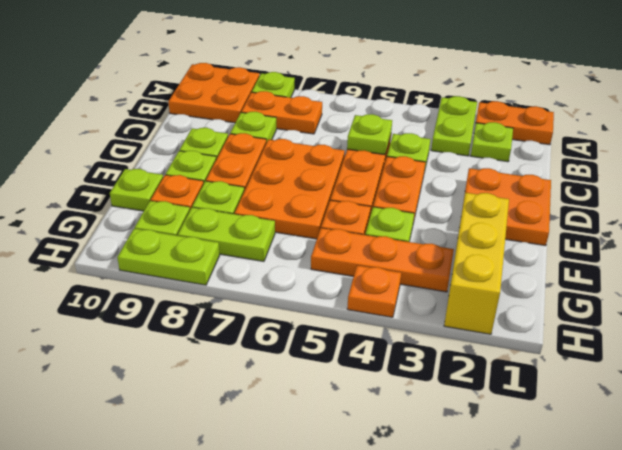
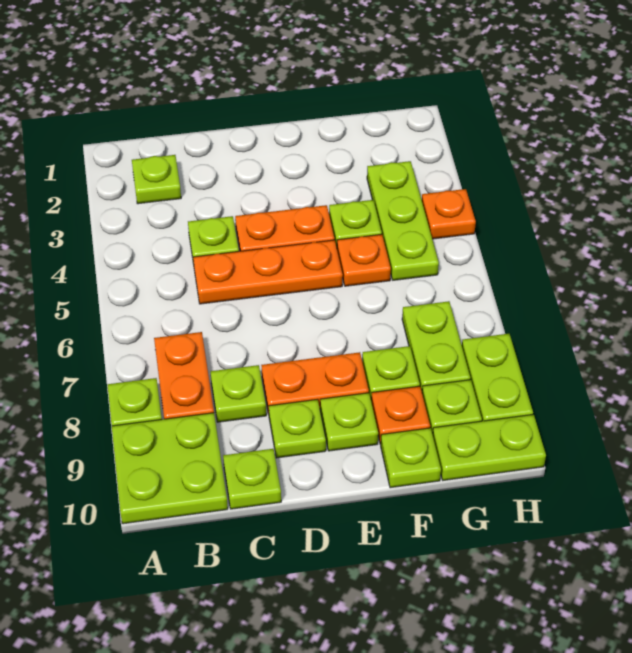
orange 1x2 plate [476,101,554,145] -> none
lime 1x2 plate [431,96,477,156] -> lime 1x2 plate moved to [433,414,546,480]
orange 2x2 plate [168,63,259,123] -> lime 2x2 plate [112,413,228,524]
lime 1x1 plate [347,114,392,155] -> lime 1x1 plate moved to [223,449,281,509]
orange 2x2 plate [465,168,551,246] -> none
orange 2x3 plate [235,139,345,239] -> none
yellow 1x3 brick [444,193,509,334] -> none
orange 1x3 plate [311,228,454,292] -> lime 1x3 plate [367,161,439,280]

